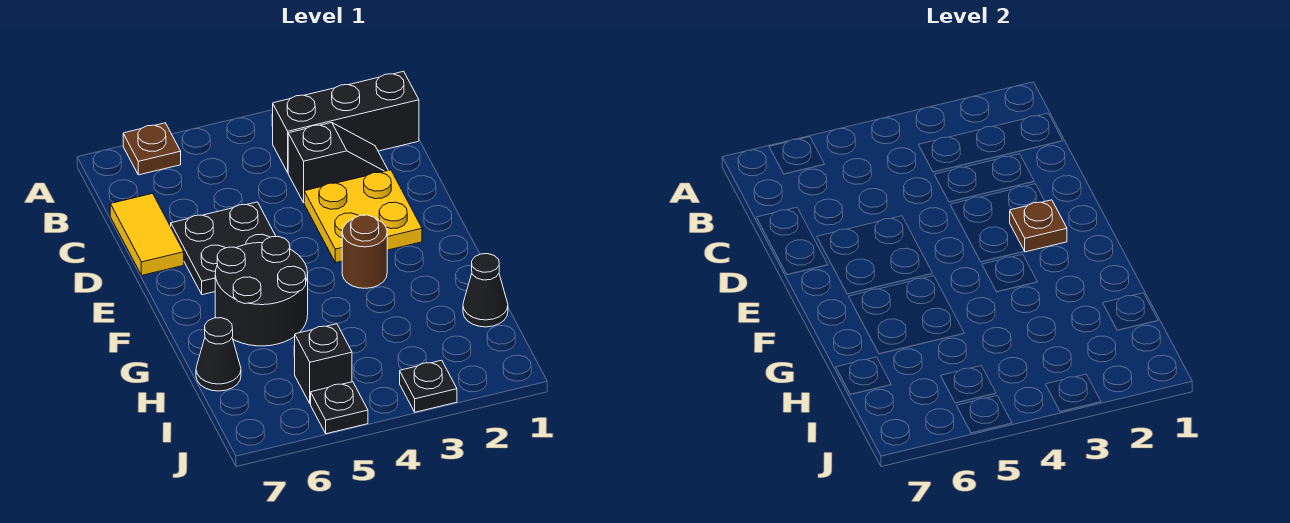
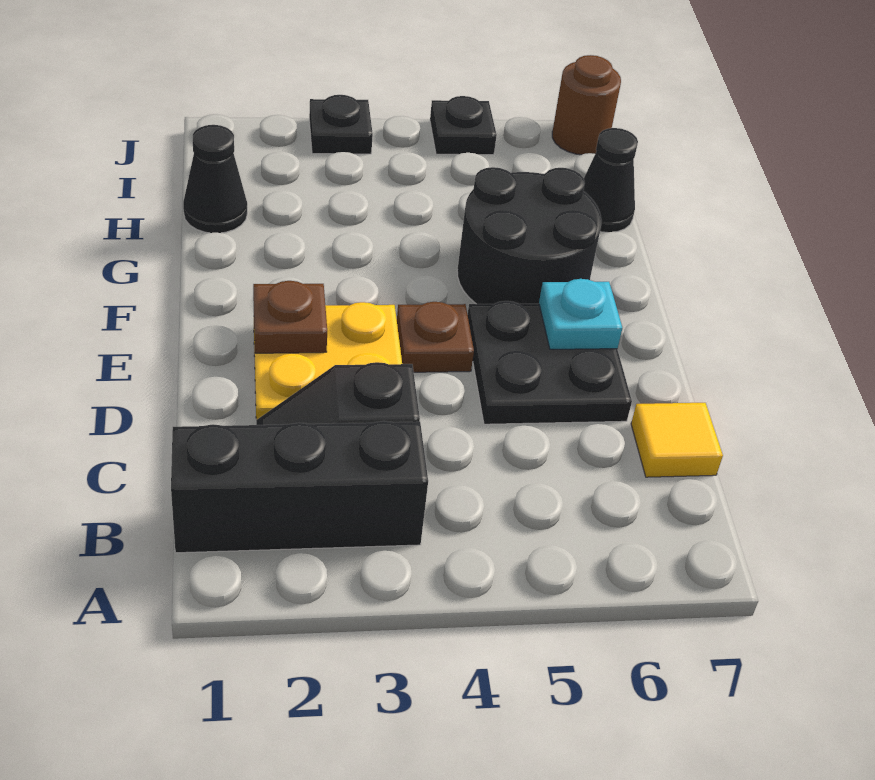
brown 1x1 plate [123,123,181,175] -> brown 1x1 plate moved to [397,302,474,372]
yellow 1x2 tile [110,193,184,275] -> yellow 1x1 tile [631,403,723,477]
none -> cyan 1x1 plate [539,279,622,349]
brown 1x1 round brick [342,215,387,288] -> brown 1x1 round brick moved to [552,55,621,155]
black 1x1 brick [295,324,352,404] -> none

